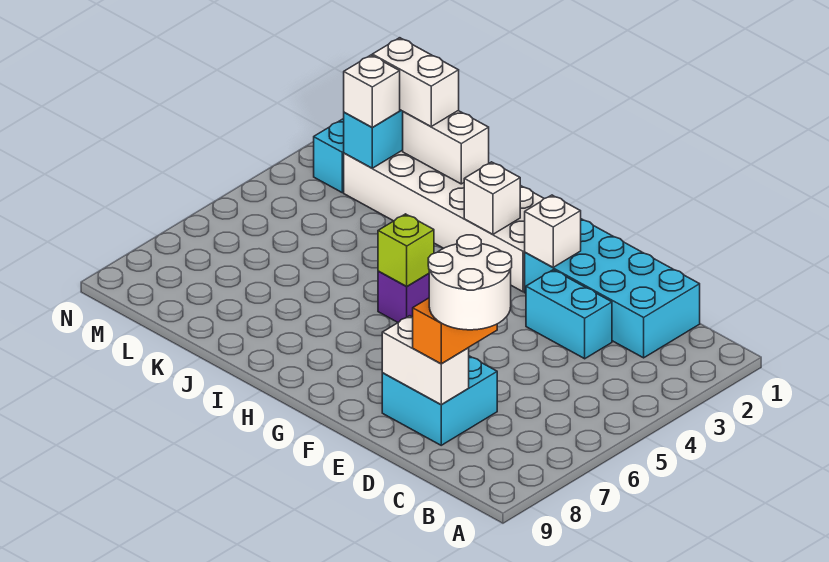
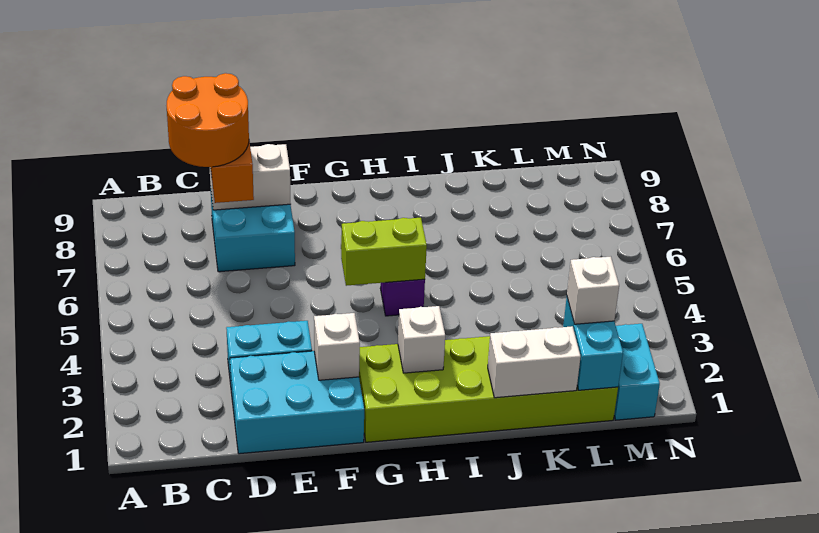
cyan 2x4 brick [525,219,700,358] -> cyan 2x3 brick [230,351,364,454]
white 2x2 round brick [428,235,512,330] -> orange 2x2 round brick [166,73,249,167]
white 2x6 brick [344,150,544,292] -> lime 2x6 brick [359,336,618,442]
lime 1x1 brick [378,214,434,286] -> lime 1x2 brick [341,218,427,286]
white 1x2 brick [372,38,459,127] -> none

